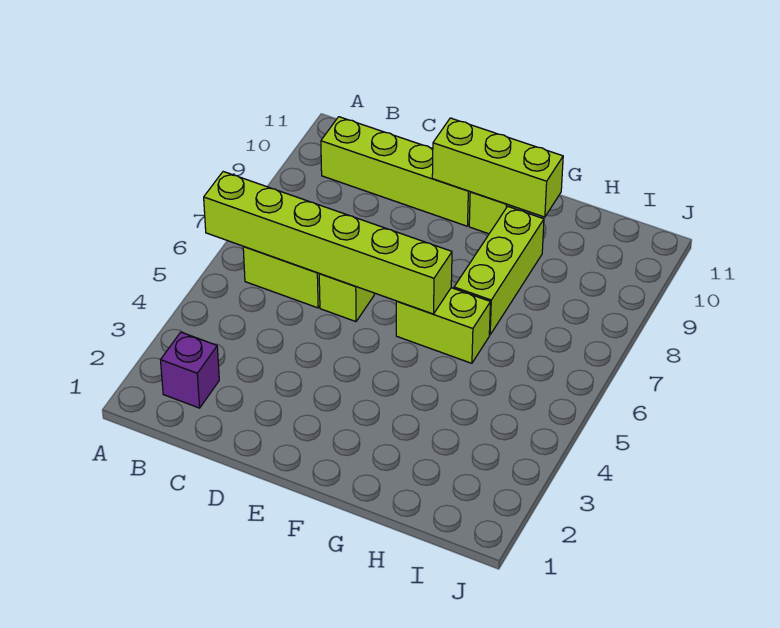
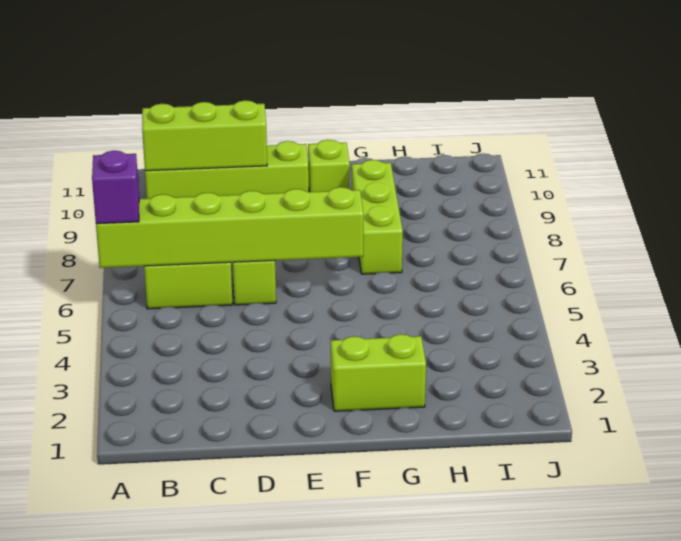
purple 1x1 brick [161,332,219,408] -> purple 1x1 brick moved to [92,151,139,224]
lime 1x3 brick [432,118,563,217] -> lime 1x3 brick moved to [142,100,267,171]
lime 1x2 brick [396,288,490,363] -> lime 1x2 brick moved to [331,334,426,411]

